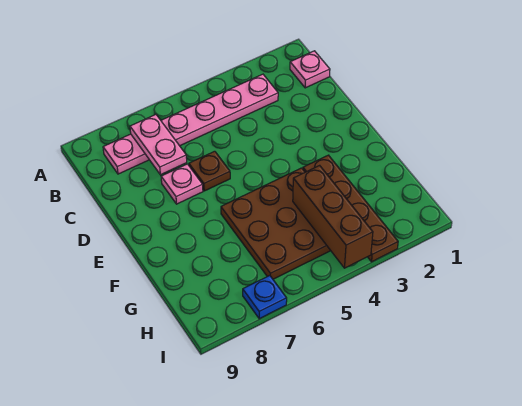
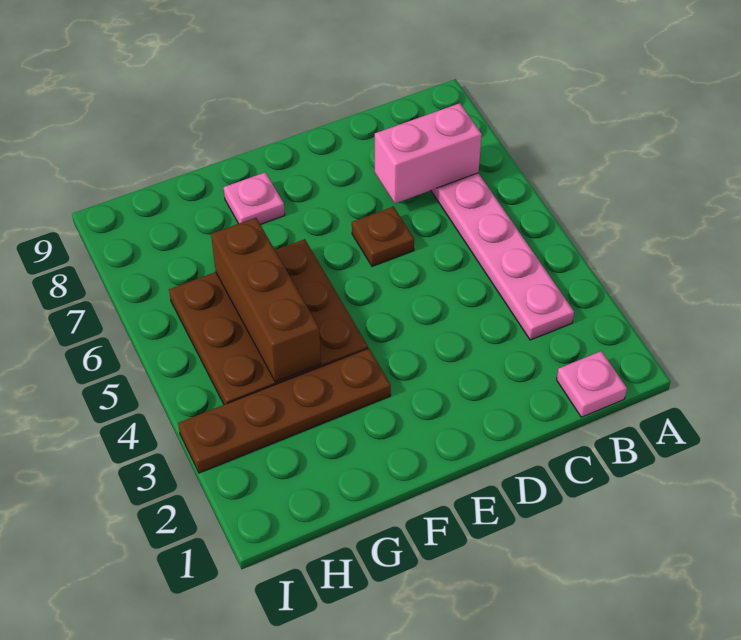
pink 1x2 plate [130,115,187,175] -> pink 1x2 brick [375,103,482,203]
pink 1x1 plate [161,164,203,204] -> pink 1x1 plate moved to [224,172,285,224]
brown 1x3 brick [293,165,373,268] -> brown 1x3 brick turned to [211,218,321,382]
blue 1x1 plate [243,276,287,319] -> none

